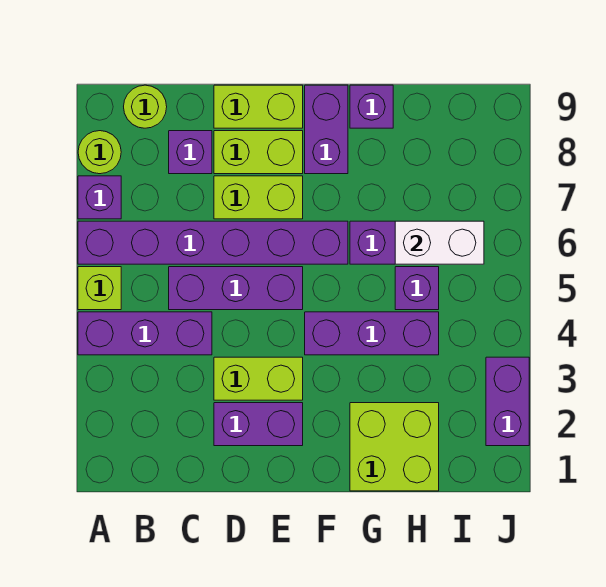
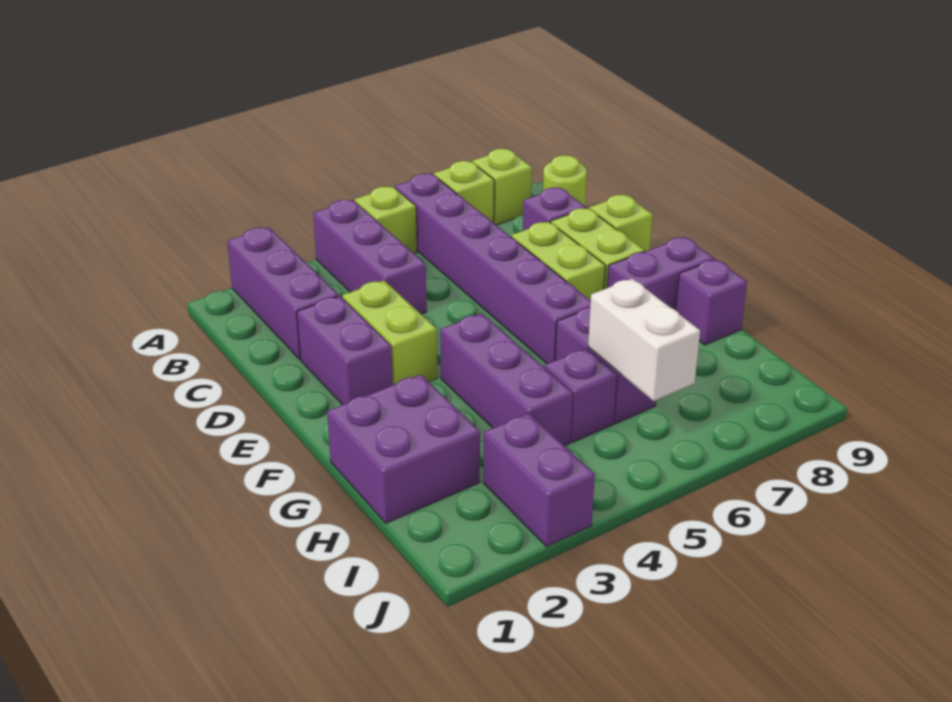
purple 1x1 brick [78,176,121,219] -> lime 1x1 brick [434,161,494,223]
lime 1x1 round brick [78,131,121,174] -> lime 1x1 brick [472,149,532,225]
purple 1x3 brick [169,267,303,310] -> purple 1x3 brick moved to [227,227,339,359]
lime 1x2 brick [214,85,303,128] -> lime 1x1 brick [589,195,653,251]
lime 2x2 brick [350,403,439,491] -> purple 2x2 brick [327,375,480,523]
purple 1x2 brick [486,357,529,446] -> purple 1x2 brick turned to [483,413,595,547]

